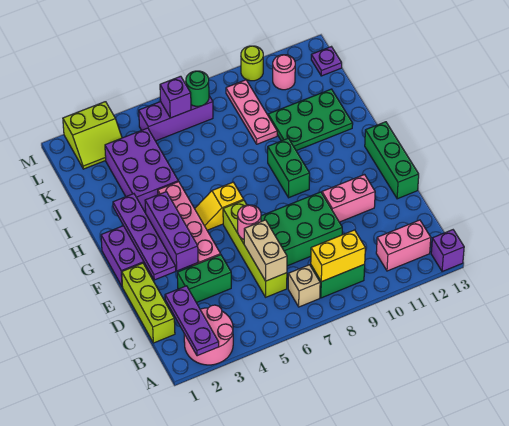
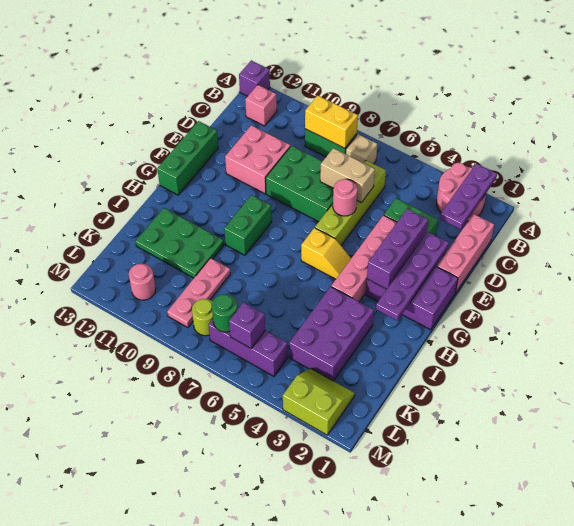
pink 1x2 brick [376,220,431,271] -> pink 1x1 brick [245,85,277,126]
lime 1x3 brick [122,263,175,343] -> pink 1x3 brick [437,214,494,293]
tan 1x2 brick [244,220,287,281] -> tan 1x2 brick turned to [320,148,375,203]
pink 1x2 brick [322,175,375,222] -> pink 2x2 brick [225,125,291,194]
purple 1x1 plate [311,47,342,76] -> none
lime 1x1 round brick [241,46,263,81] -> lime 1x1 round brick moved to [192,299,213,336]

